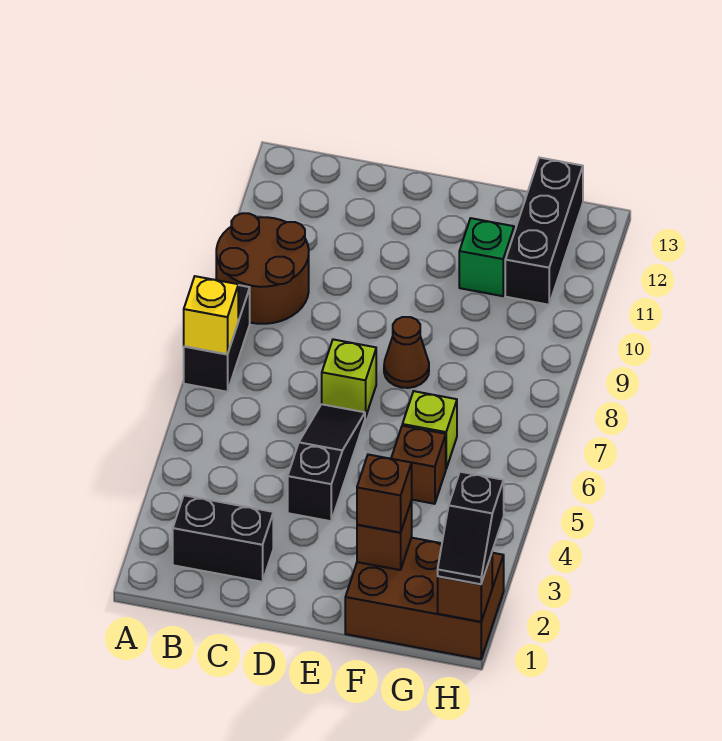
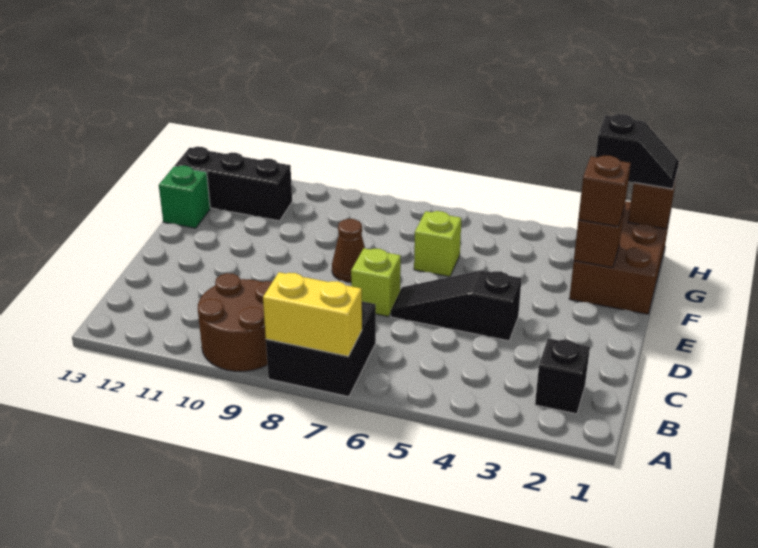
black 1x2 brick [184,285,250,392] -> black 2x2 brick [266,301,376,397]
yellow 1x1 brick [184,276,238,354] -> yellow 1x2 brick [263,272,362,356]
black 1x2 brick [173,495,273,582] -> black 1x1 brick [535,338,590,414]
brown 1x1 brick [391,426,446,504] -> none
green 1x1 brick [459,218,514,296] -> green 1x1 brick moved to [159,166,210,228]

